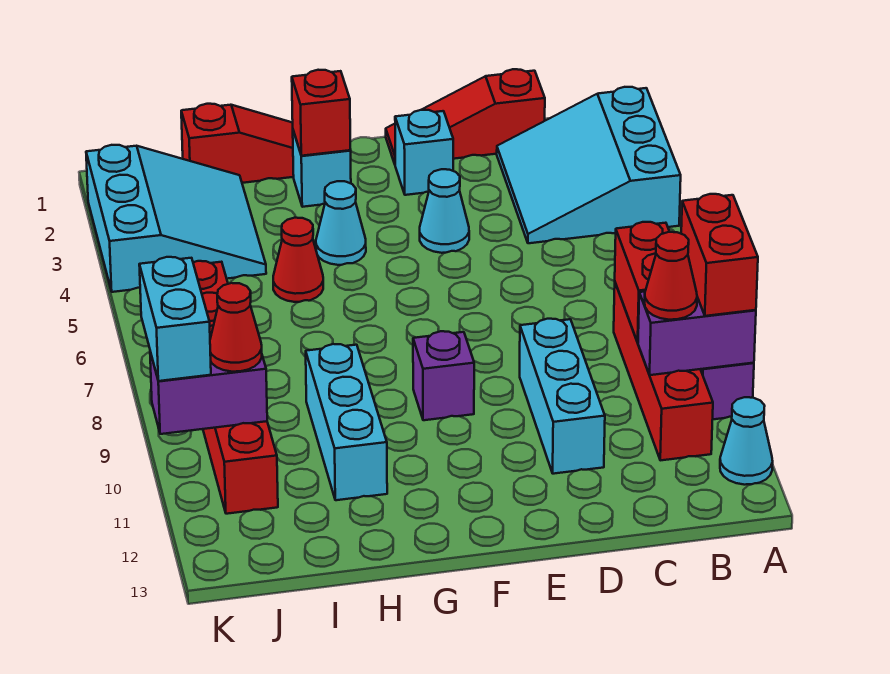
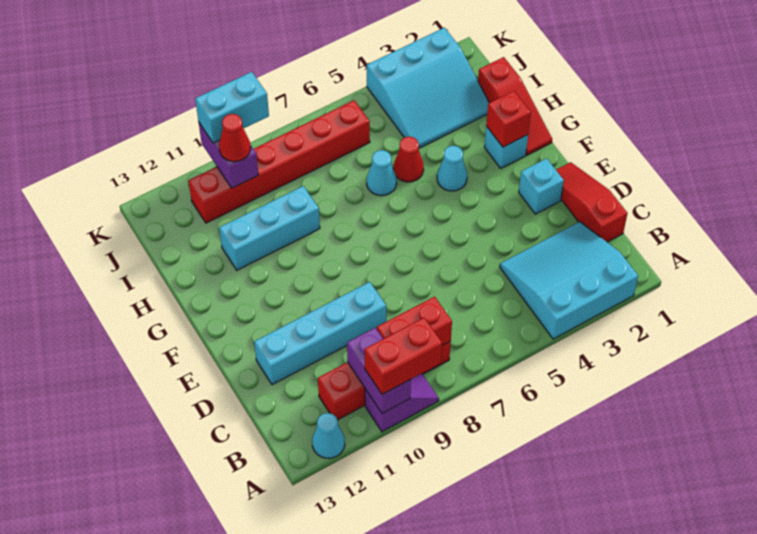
red 1x1 cone [645,232,697,320] -> none
cyan 1x3 brick [520,319,605,474] -> cyan 1x4 brick [254,282,386,385]
cyan 1x1 cone [420,169,469,253] -> cyan 1x1 cone moved to [367,150,397,196]
purple 1x1 brick [413,331,474,420] -> none

